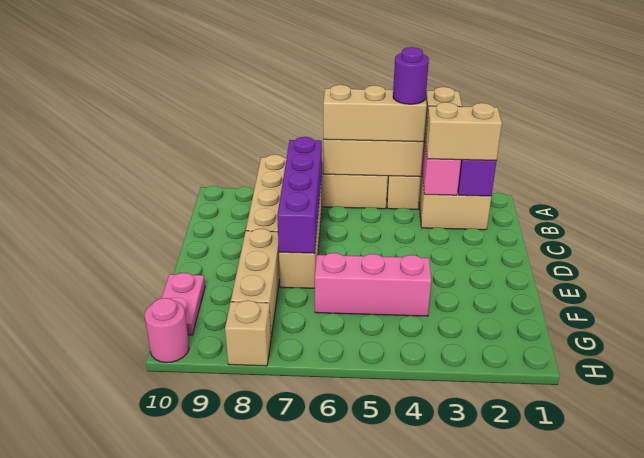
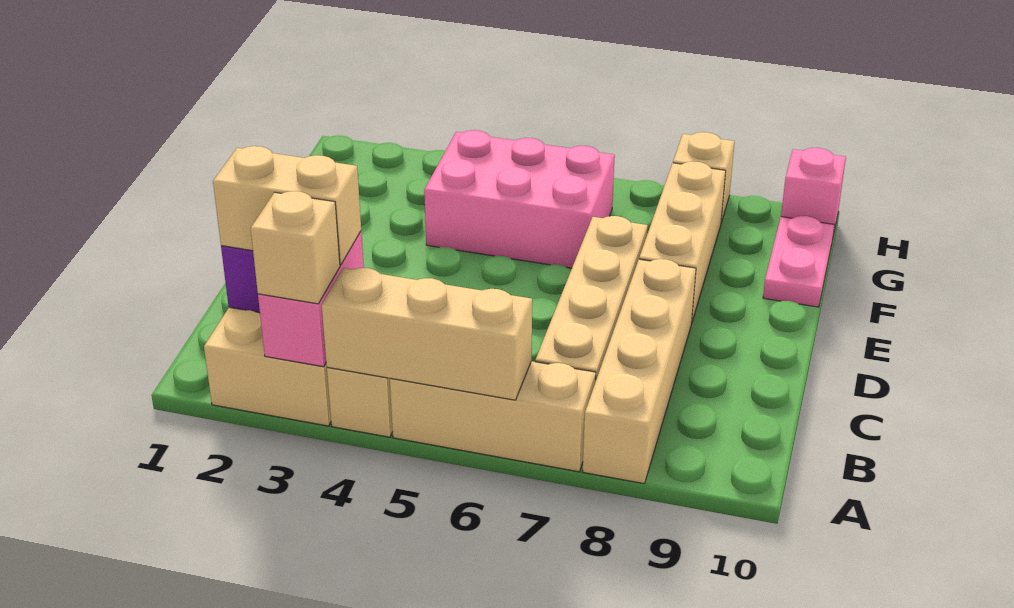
tan 1x3 brick [323,85,427,142] -> none
purple 1x1 round brick [393,47,429,104] -> none
purple 1x4 brick [277,137,322,253] -> none
pink 1x3 brick [315,253,431,316] -> pink 2x3 brick [424,130,615,268]
pink 1x1 round brick [145,298,189,363] -> pink 1x1 brick [781,148,846,235]

